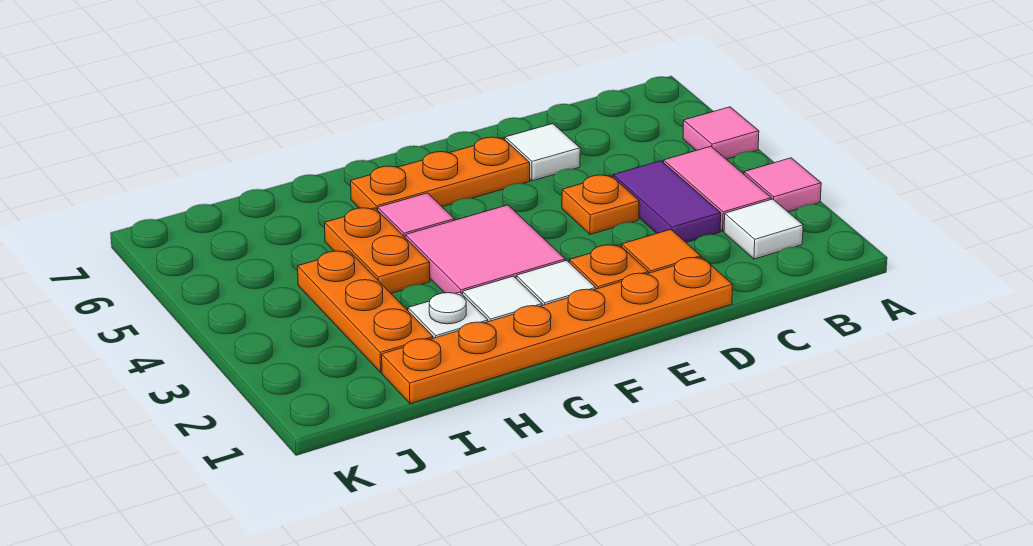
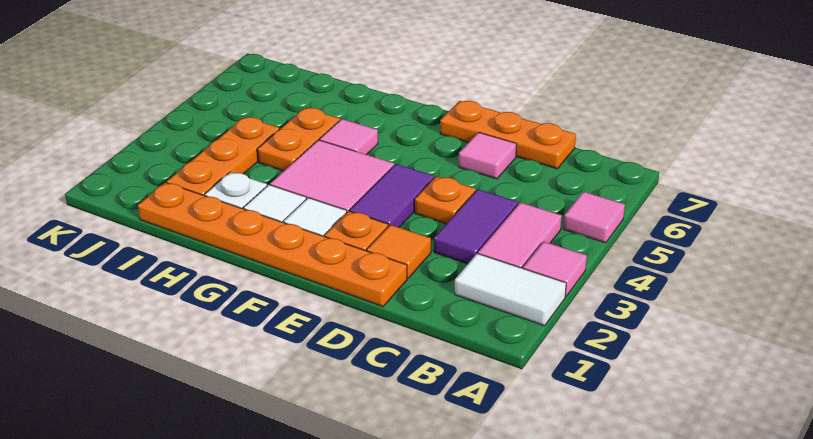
white 1x1 tile [724,199,803,259] -> white 1x2 tile [455,253,566,326]
white 1x1 tile [505,124,580,181] -> pink 1x1 tile [459,132,516,179]
none -> purple 1x2 tile [350,164,434,227]
orange 1x3 plate [351,137,530,210] -> orange 1x3 plate moved to [440,101,576,169]

